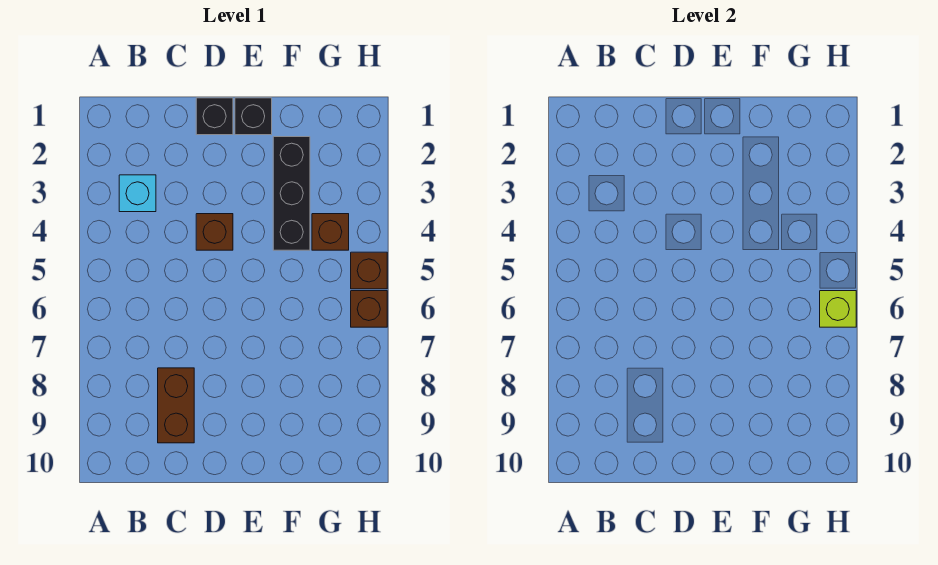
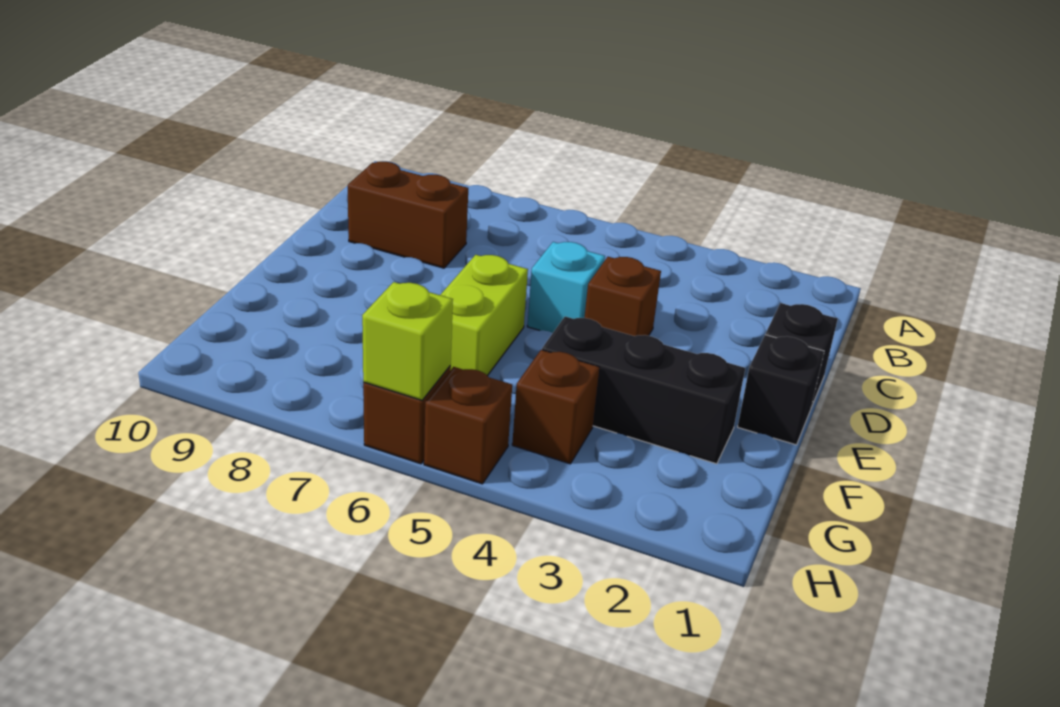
cyan 1x1 brick [119,175,156,212] -> cyan 1x1 brick moved to [527,242,605,333]
none -> lime 1x2 brick [441,255,528,376]

